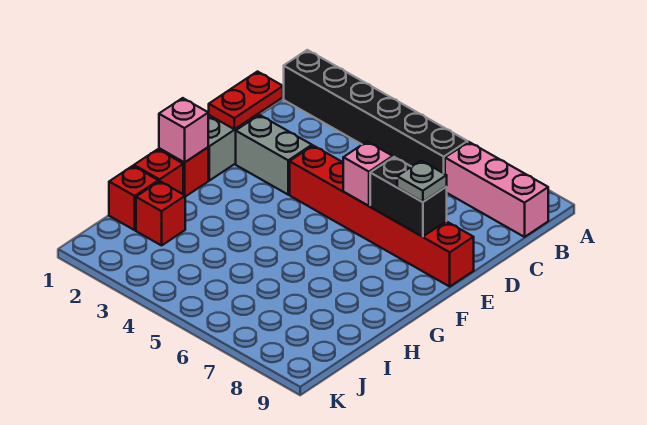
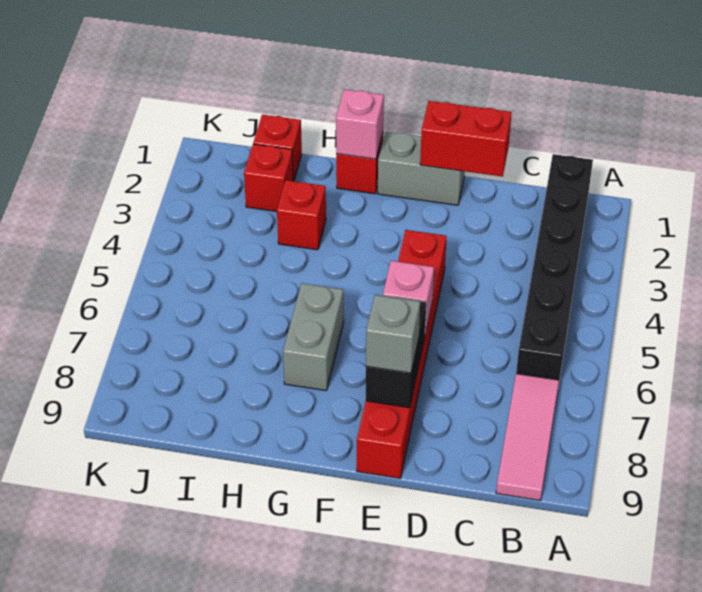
pink 1x3 brick [445,142,548,237] -> pink 1x3 tile [496,374,559,501]
red 1x2 plate [209,72,283,129] -> red 1x2 brick [420,101,512,177]
grey 1x2 brick [236,115,312,194] -> grey 1x2 brick moved to [283,283,344,391]
grey 1x1 plate [397,161,447,202] -> grey 1x1 brick [366,295,420,373]
red 1x1 brick [134,149,183,194] -> red 1x1 brick moved to [277,180,326,250]

